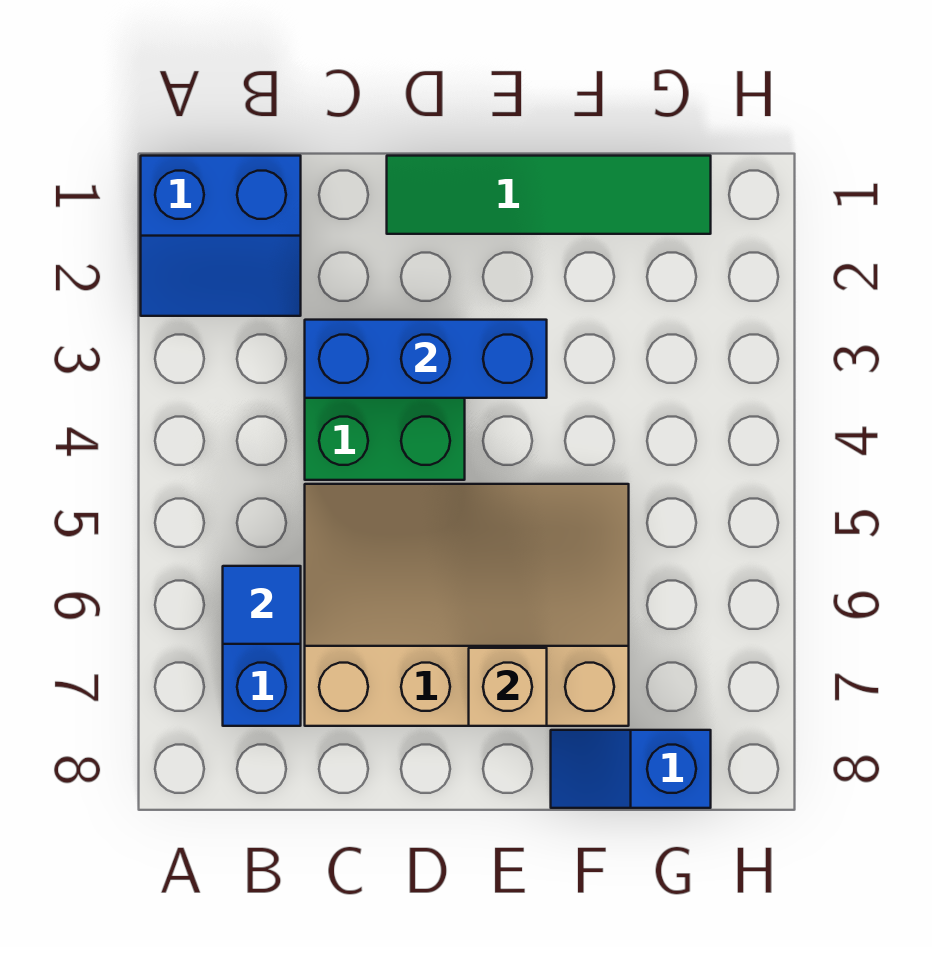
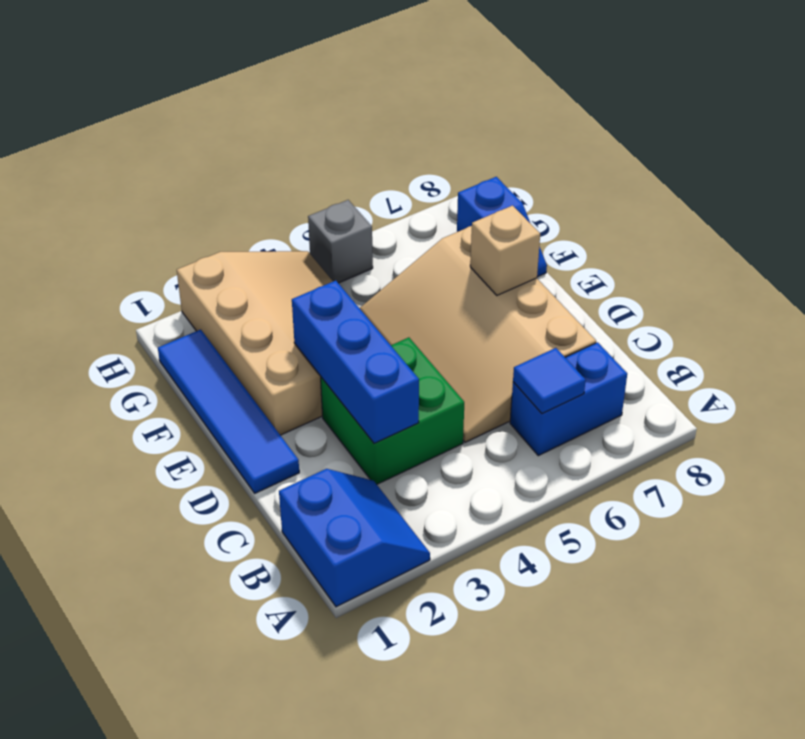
green 1x4 tile [387,156,711,234] -> blue 1x4 tile [158,330,299,493]
none -> tan 3x4 slope [177,251,333,435]
none -> grey 1x1 brick [308,200,373,283]

